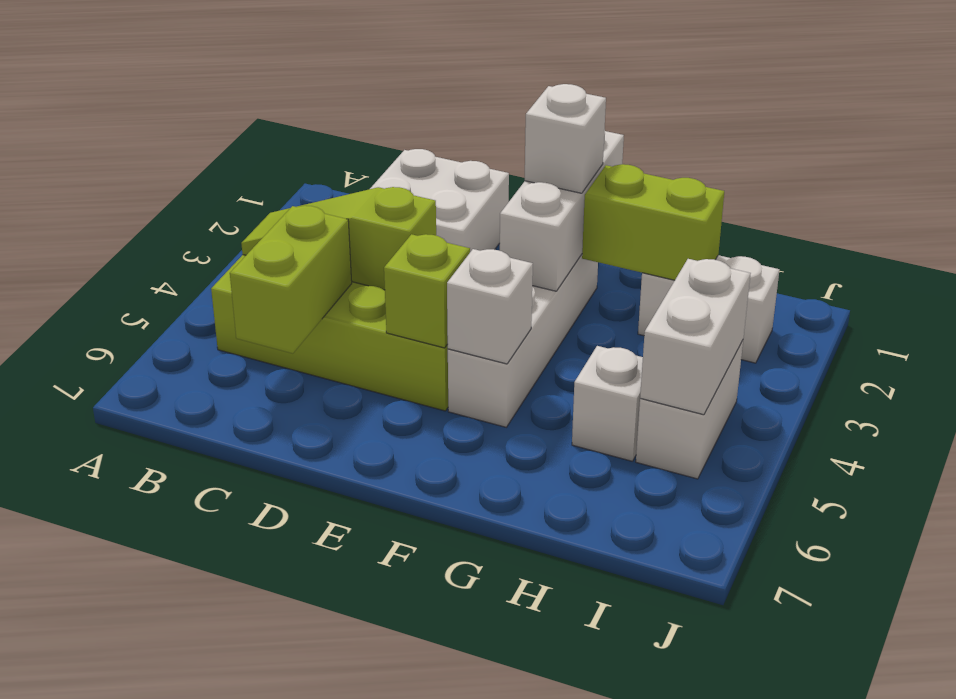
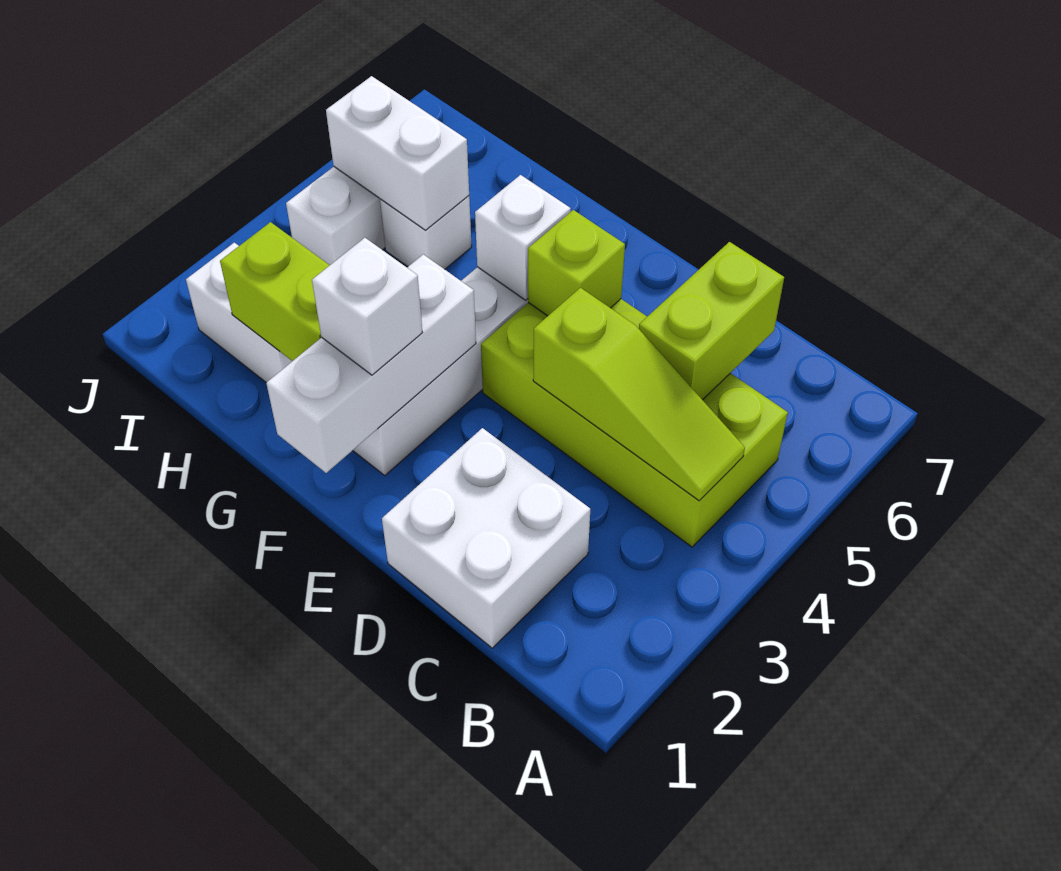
white 1x2 brick [640,259,751,415] -> white 1x2 brick turned to [326,76,469,230]

